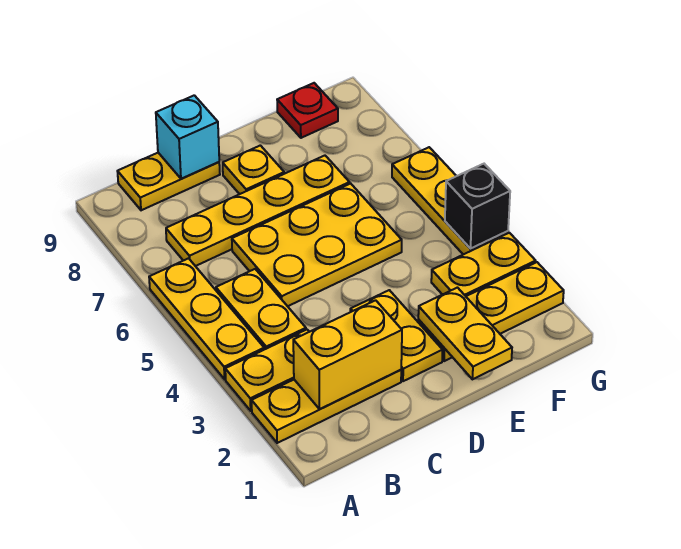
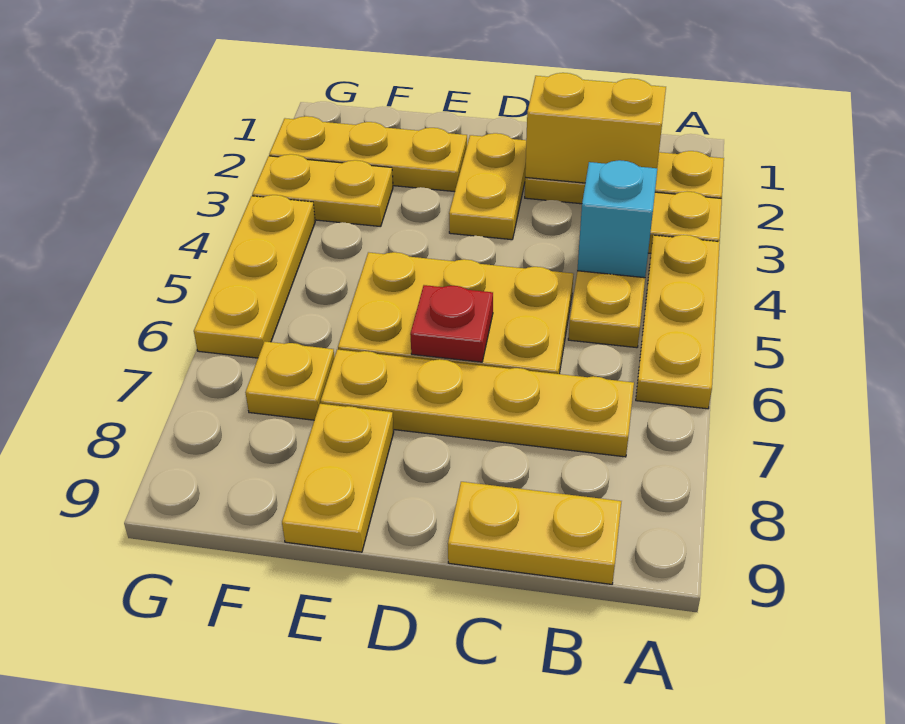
cyan 1x1 brick [156,95,219,179] -> cyan 1x1 brick moved to [577,160,657,278]
yellow 1x1 plate [223,145,284,194] -> yellow 1x1 plate moved to [245,342,334,420]
yellow 1x2 plate [418,288,512,379] -> yellow 1x2 plate moved to [282,404,394,552]
red 1x1 plate [277,83,338,138] -> red 1x1 plate moved to [410,285,493,362]
black 1x1 brick [445,164,510,248] -> none

